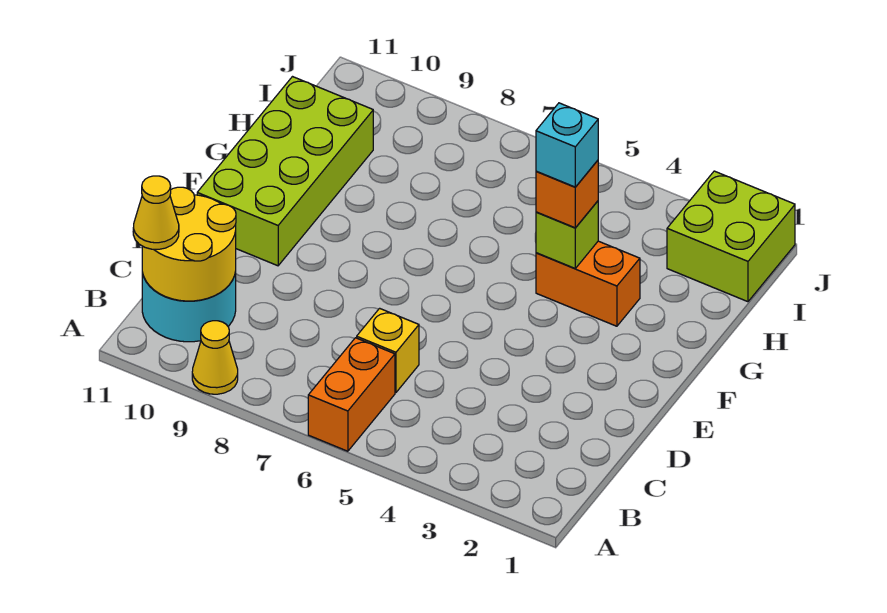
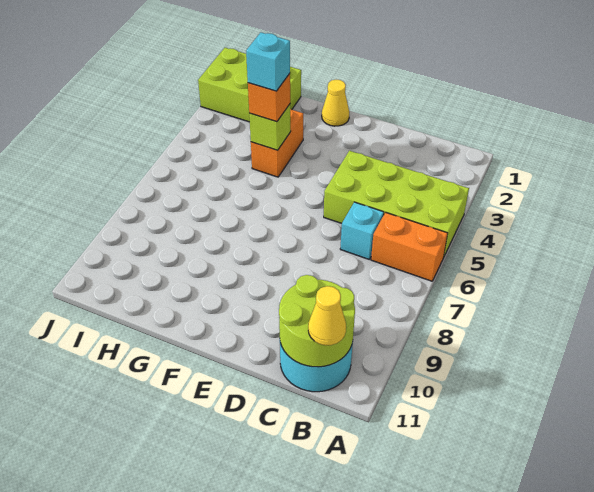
yellow 1x1 cone [192,321,238,394] -> yellow 1x1 cone moved to [322,80,349,126]
yellow 2x2 round brick [142,187,236,301] -> lime 2x2 round brick [279,275,355,367]
yellow 1x1 brick [357,308,419,393] -> cyan 1x1 brick [340,202,384,259]
lime 2x4 brick [197,77,373,266] -> lime 2x4 brick moved to [324,151,469,258]
lime 2x2 brick [667,171,795,302] -> lime 2x3 brick [198,48,301,122]

